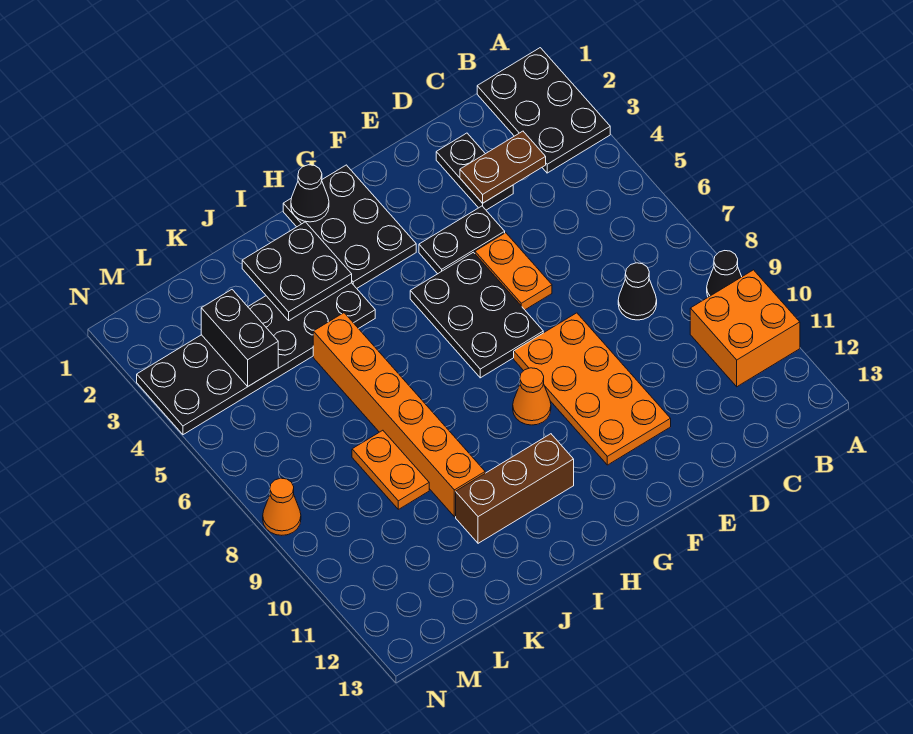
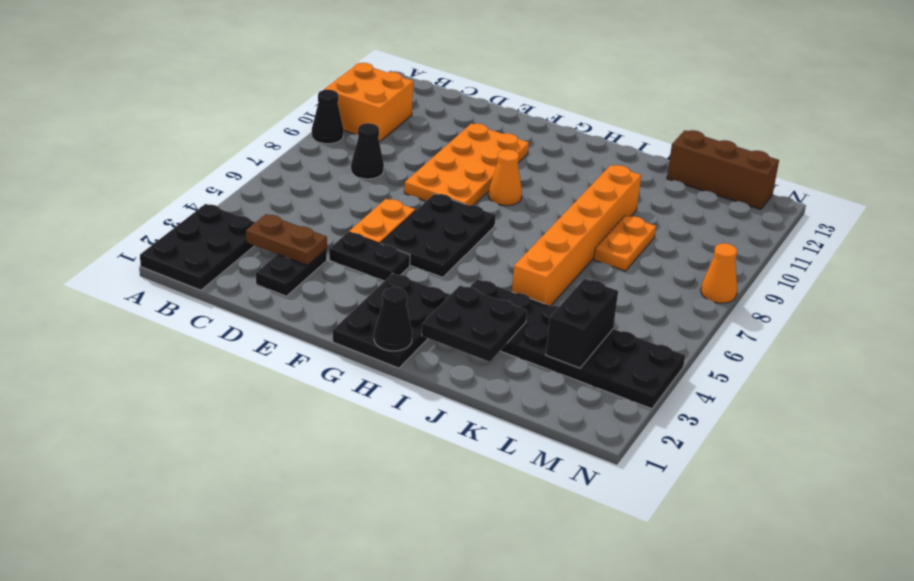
brown 1x3 brick [456,434,574,543] -> brown 1x3 brick moved to [667,130,779,209]

